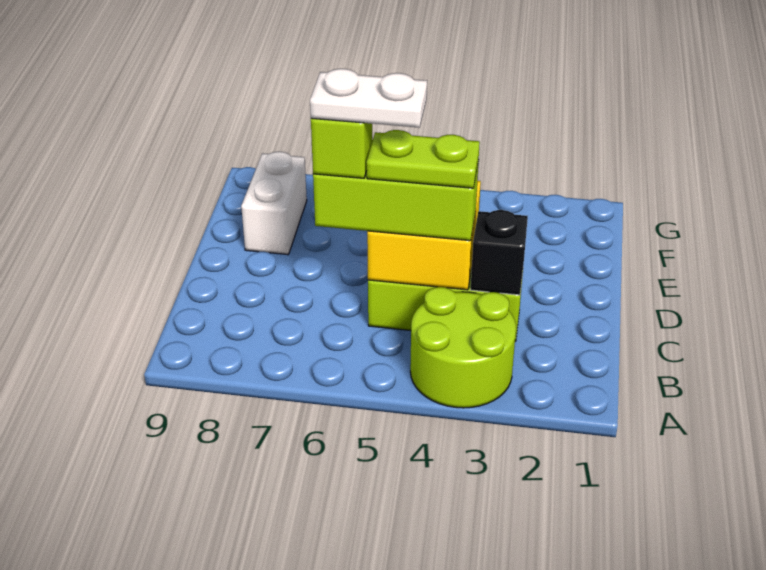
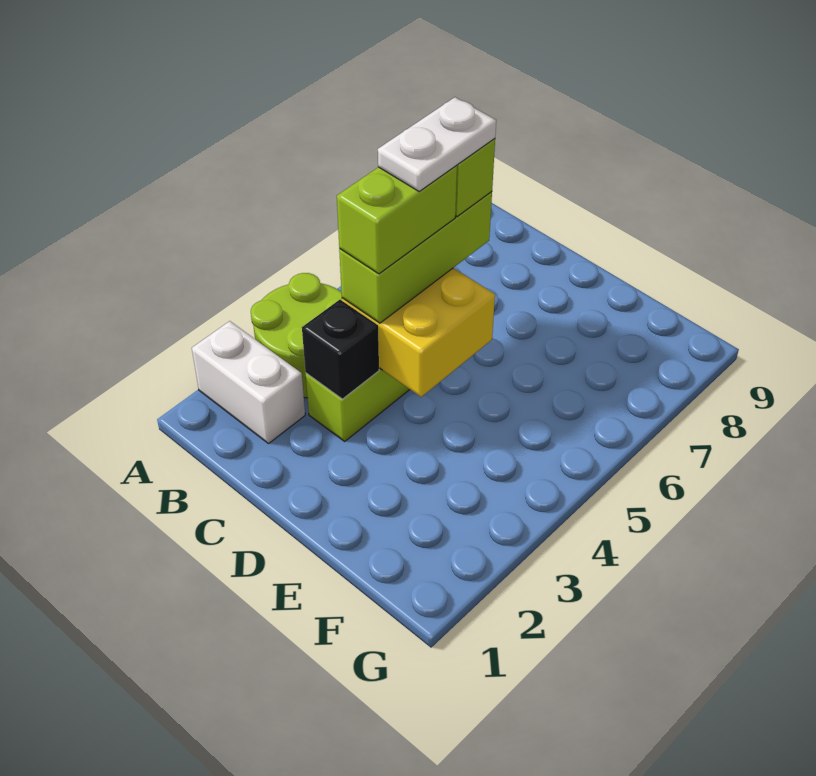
lime 1x2 plate [367,130,480,188] -> lime 1x2 brick [337,165,457,274]
white 1x2 brick [241,152,307,255] -> white 1x2 brick moved to [192,321,305,444]

